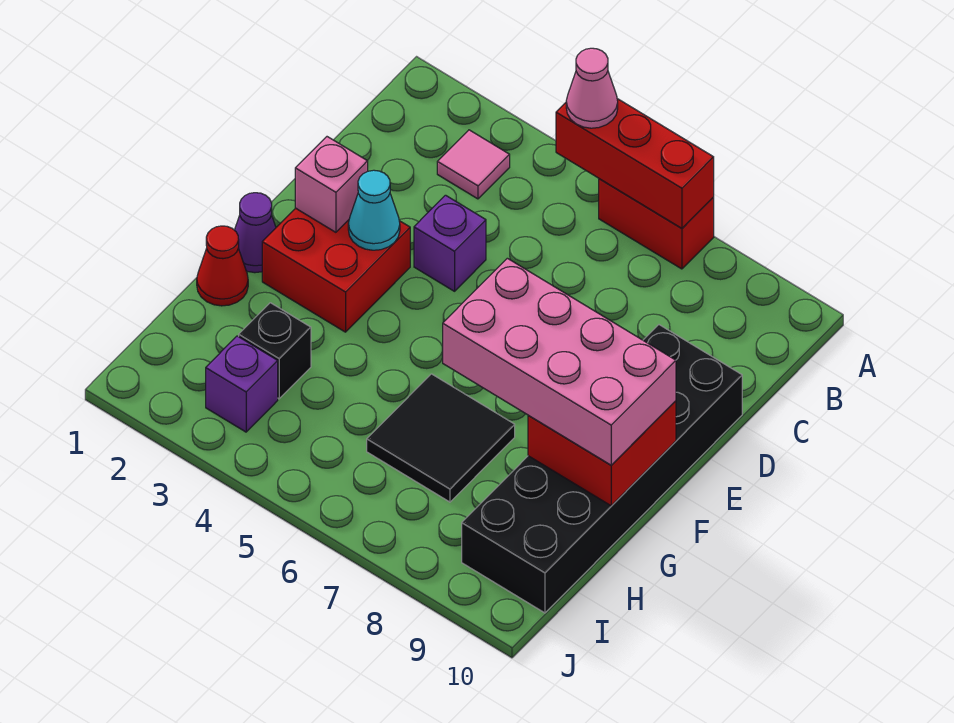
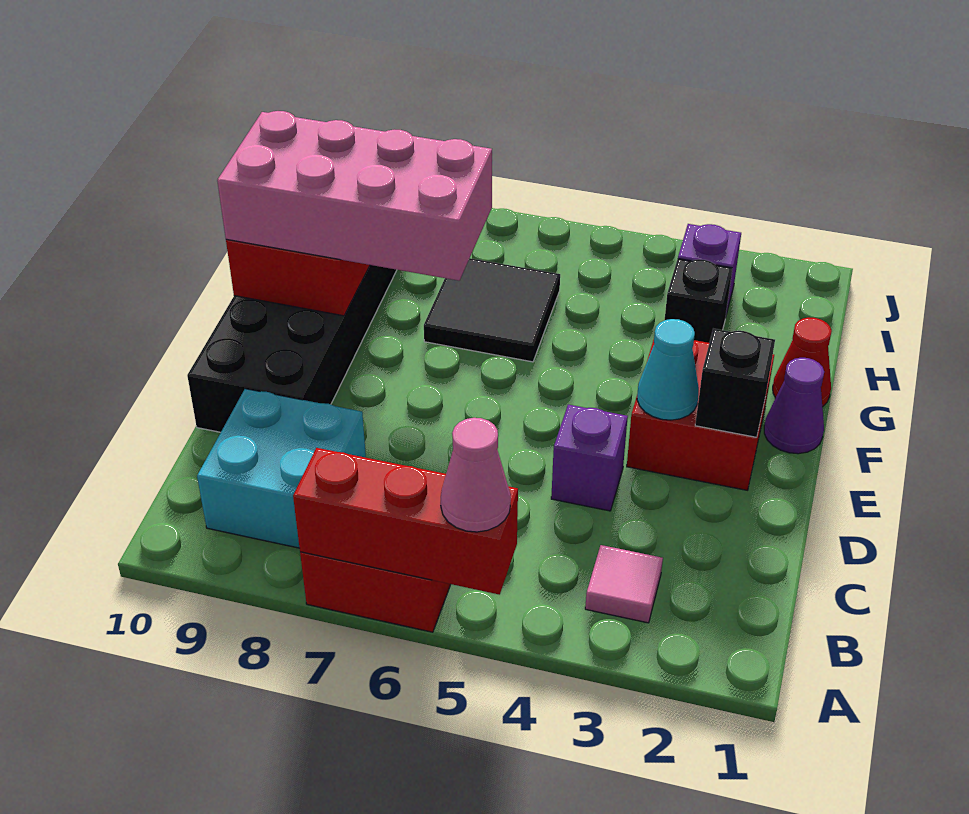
none -> cyan 2x2 brick [197,389,366,548]
pink 1x1 brick [295,137,368,232] -> black 1x1 brick [695,329,775,437]

